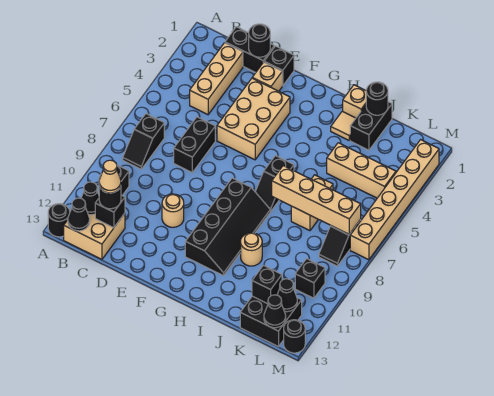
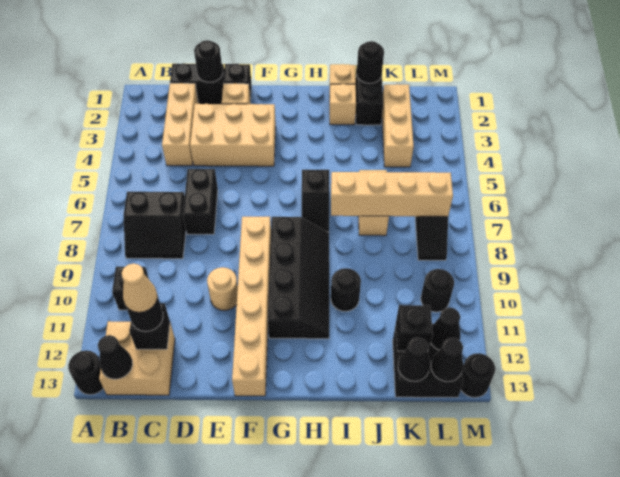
black 1x2 slope [123,114,164,169] -> black 2x2 slope [123,192,186,259]
black 1x1 cone [81,182,99,215] -> black 1x1 cone moved to [398,337,430,382]
tan 2x3 brick [217,78,290,160] -> tan 2x3 brick turned to [190,104,276,166]
tan 1x1 tile [331,111,356,140] -> tan 1x1 brick [330,84,356,125]
tan 1x1 round brick [241,233,262,266] -> black 1x1 round brick [331,268,361,311]
tan 1x3 brick [327,143,396,198] -> tan 1x3 brick turned to [382,84,414,167]
black 1x1 brick [295,259,325,298] -> black 1x1 round brick [421,269,454,312]
tan 1x6 brick [350,140,439,260] -> tan 1x6 brick moved to [232,217,271,396]

